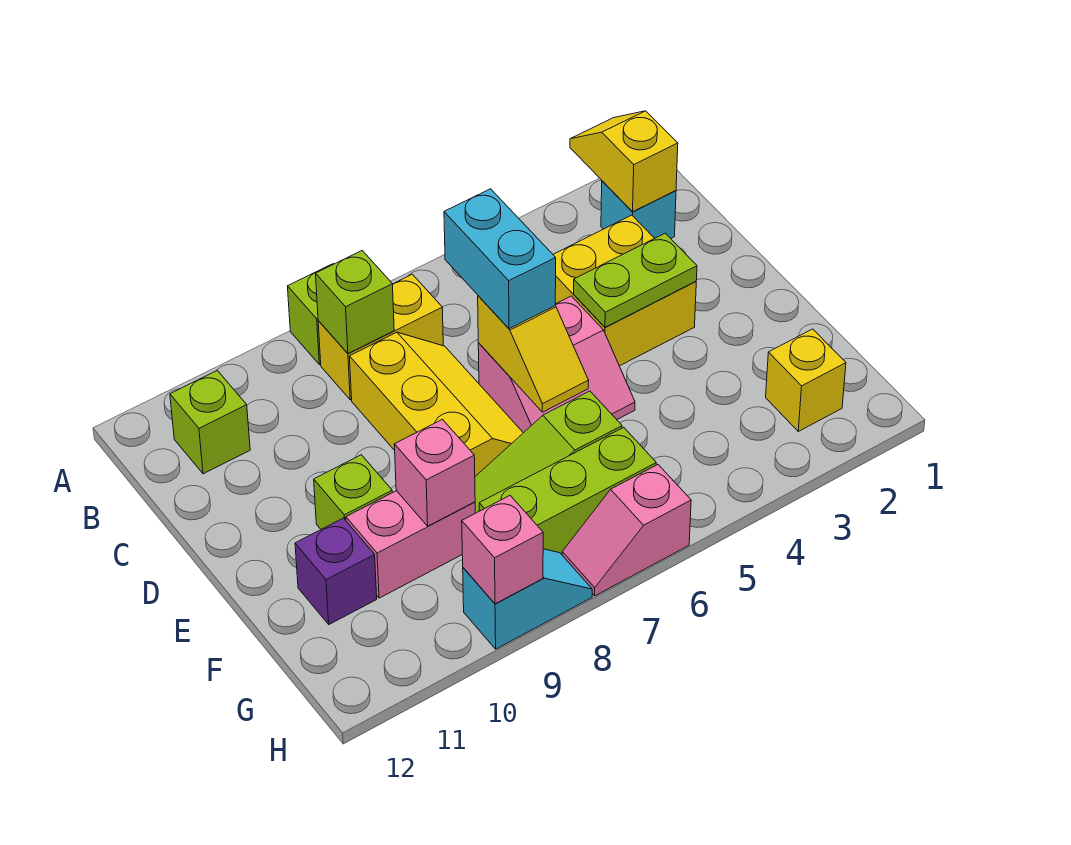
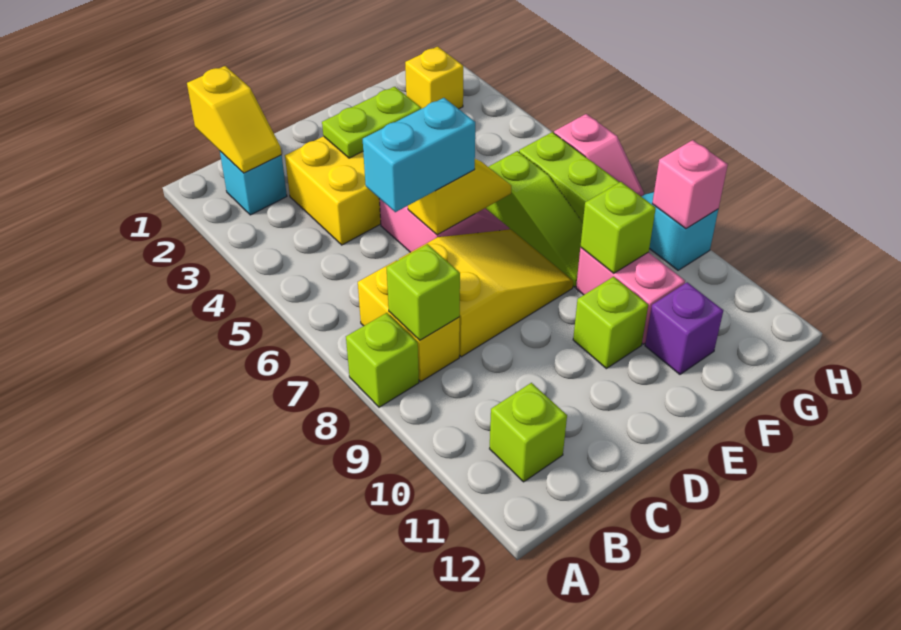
yellow 1x2 slope [570,111,678,212] -> yellow 1x2 slope turned to [187,66,282,173]
yellow 2x3 slope [349,332,523,476] -> yellow 2x3 slope turned to [399,229,573,357]
lime 1x2 plate [574,233,697,327] -> lime 1x2 plate turned to [322,87,421,158]
pink 1x1 brick [394,419,475,526] -> lime 1x1 brick [580,182,656,273]

